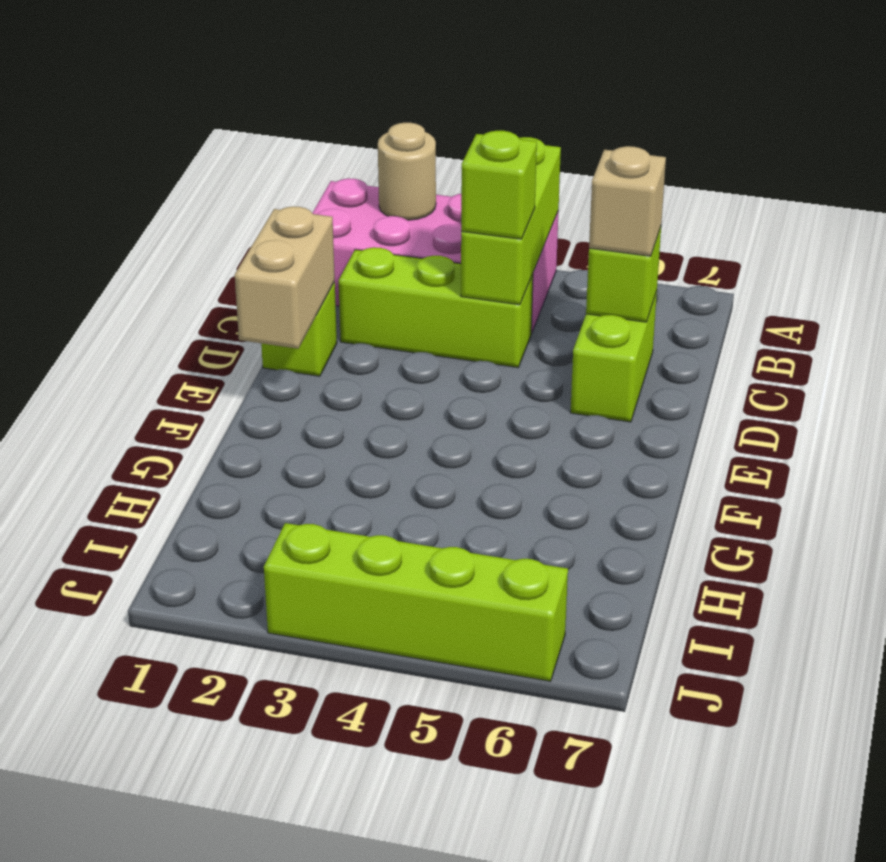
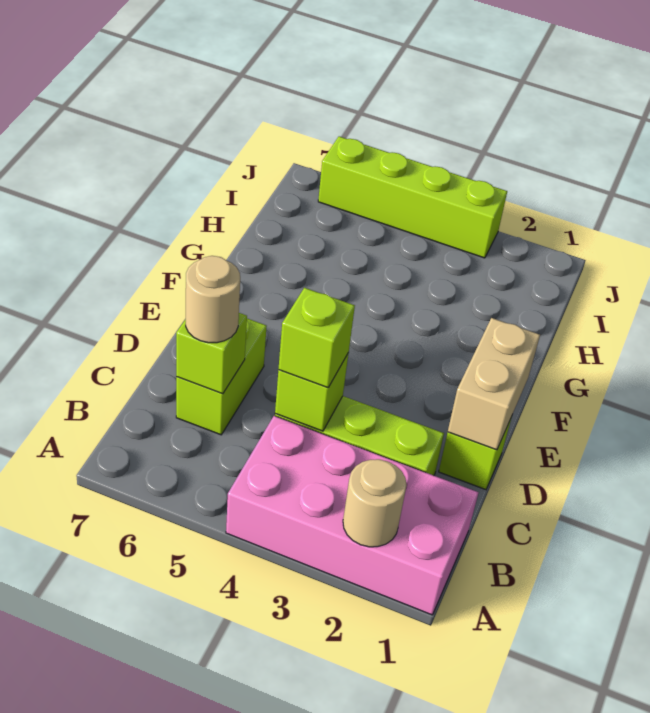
lime 1x3 brick [461,137,561,305] -> lime 1x1 brick [275,353,349,431]
tan 1x1 brick [589,146,666,256] -> tan 1x1 round brick [186,256,240,343]

